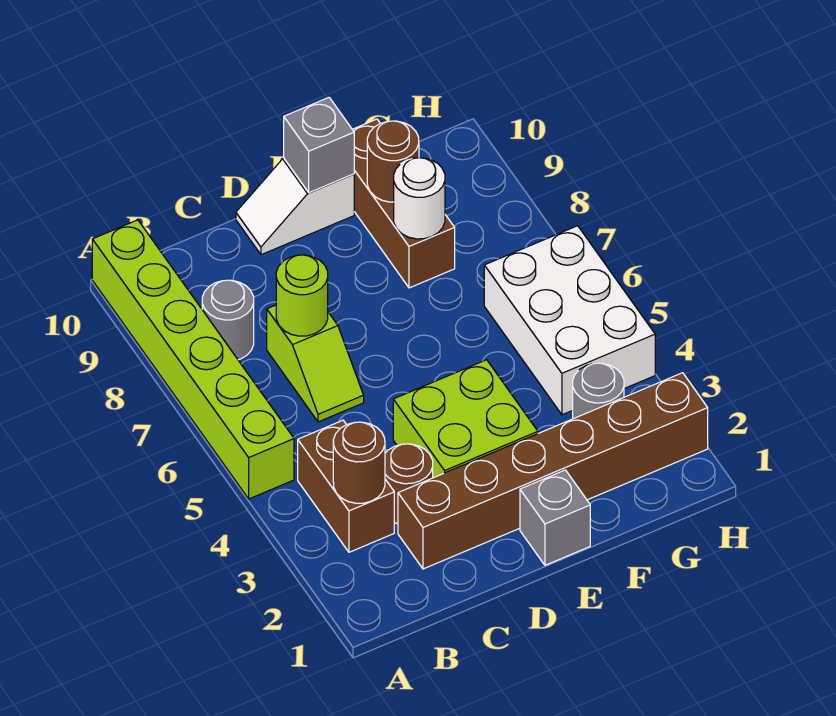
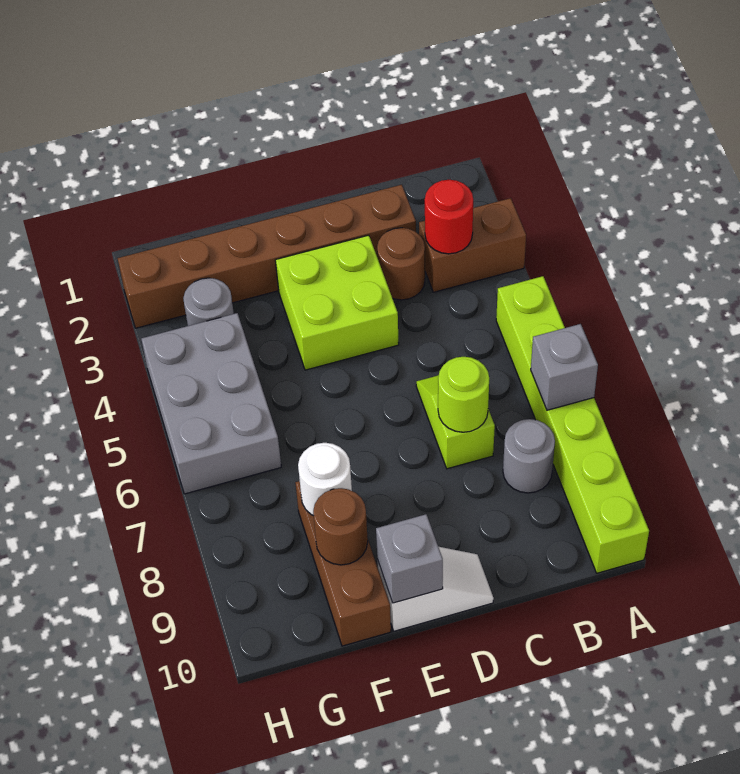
brown 1x2 brick [298,420,394,552] -> brown 1x2 brick turned to [419,198,526,292]
brown 1x1 round brick [333,422,385,503] -> red 1x1 round brick [425,180,473,254]
grey 1x1 brick [520,470,590,565] -> grey 1x1 brick moved to [531,324,598,410]
white 2x3 brick [484,226,655,415] -> grey 2x3 brick [141,313,281,494]

